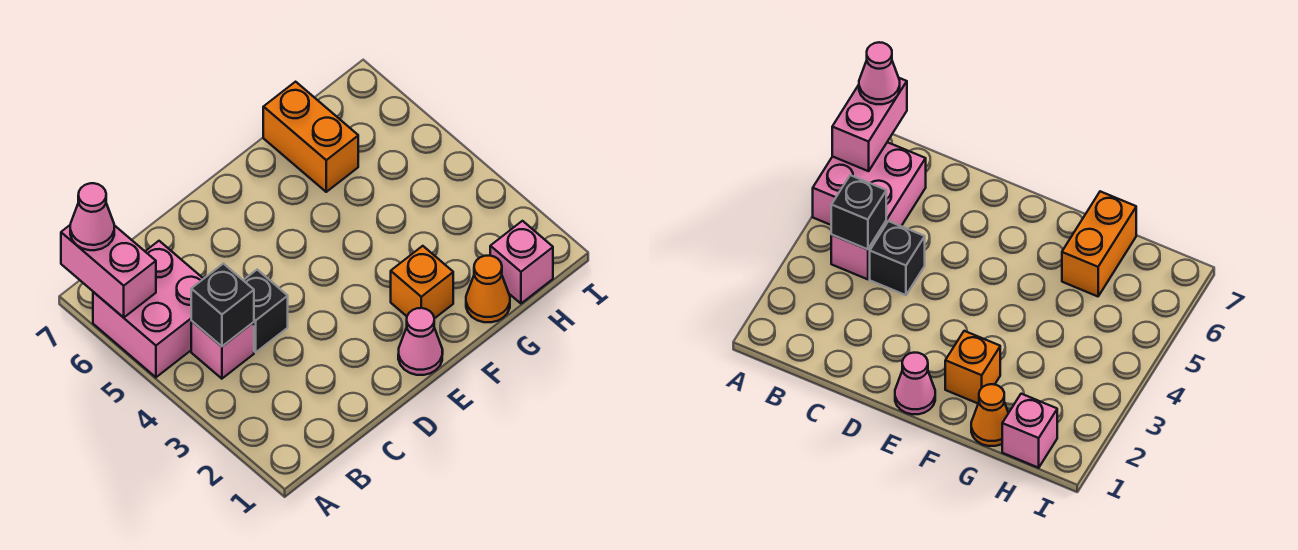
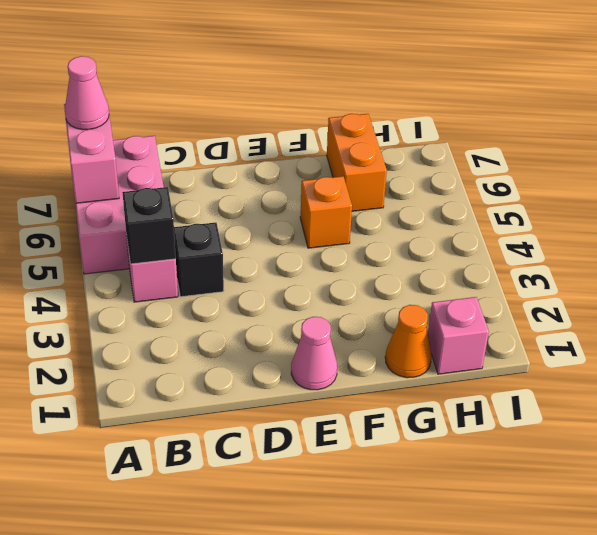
pink 2x2 brick [93,241,203,377] -> pink 2x3 brick [76,136,164,274]
orange 1x1 brick [391,246,453,319] -> orange 1x1 brick moved to [300,176,352,248]

